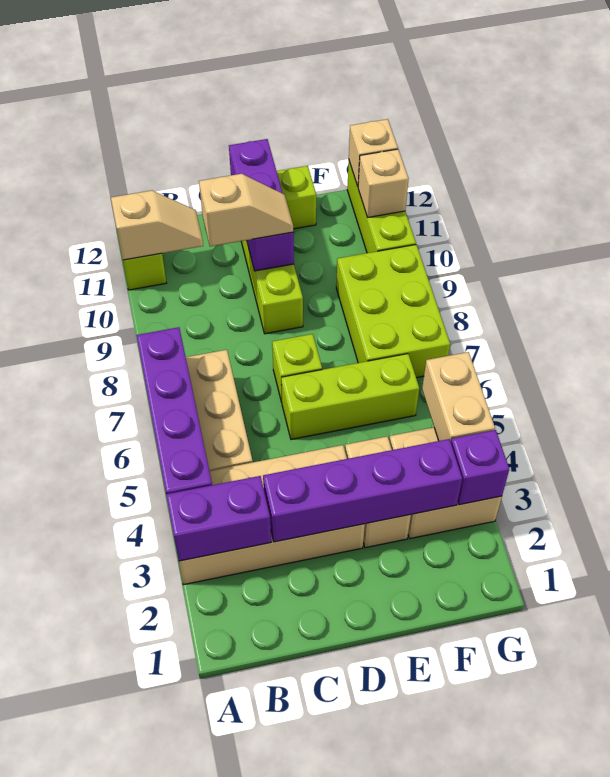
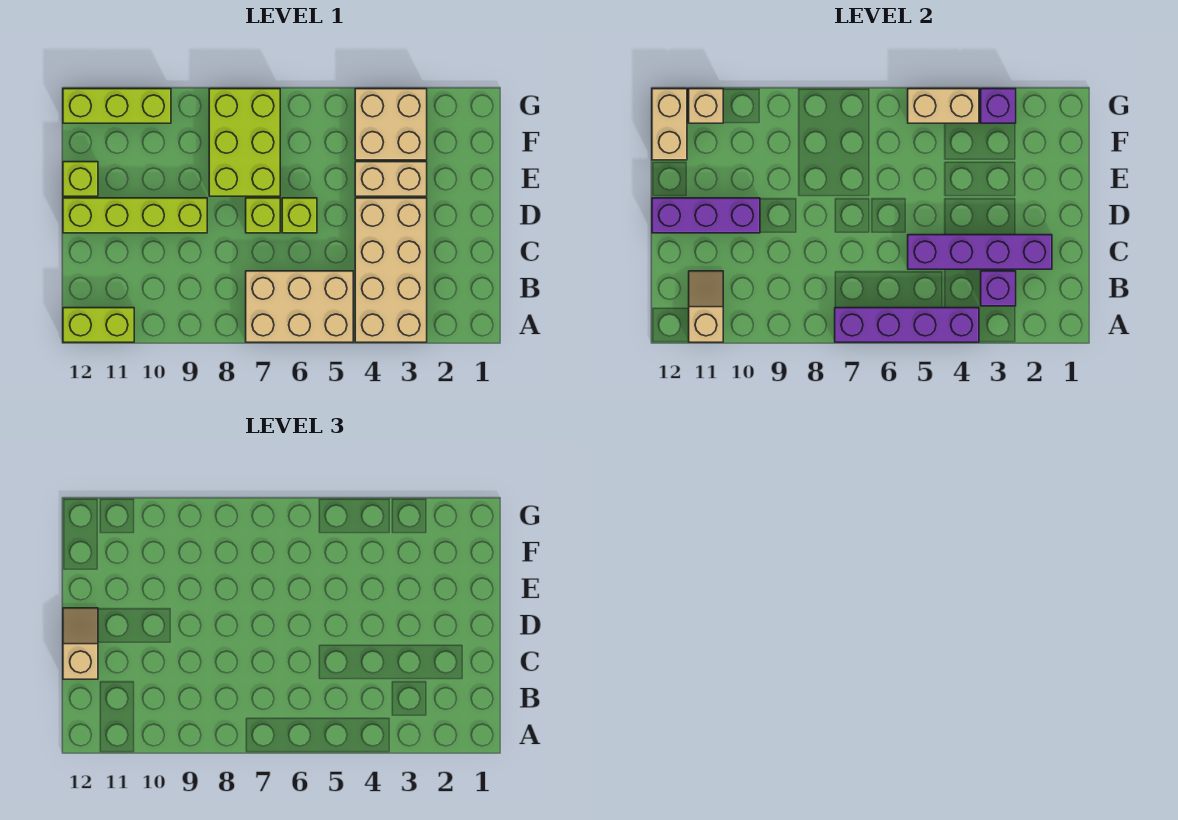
purple 1x2 brick [166,476,271,561] -> purple 1x1 brick [981,271,1016,306]
purple 1x4 brick [263,439,462,542] -> purple 1x4 brick turned to [908,235,1052,269]
tan 1x2 slope [199,174,293,246] -> tan 1x2 slope moved to [63,608,98,679]
lime 1x3 brick [281,354,419,439] -> lime 1x1 brick [282,198,317,233]
lime 2x3 brick [336,245,450,378] -> lime 2x3 brick turned to [209,89,280,196]
tan 1x1 brick [349,119,398,186] -> tan 1x2 brick [652,89,687,160]

